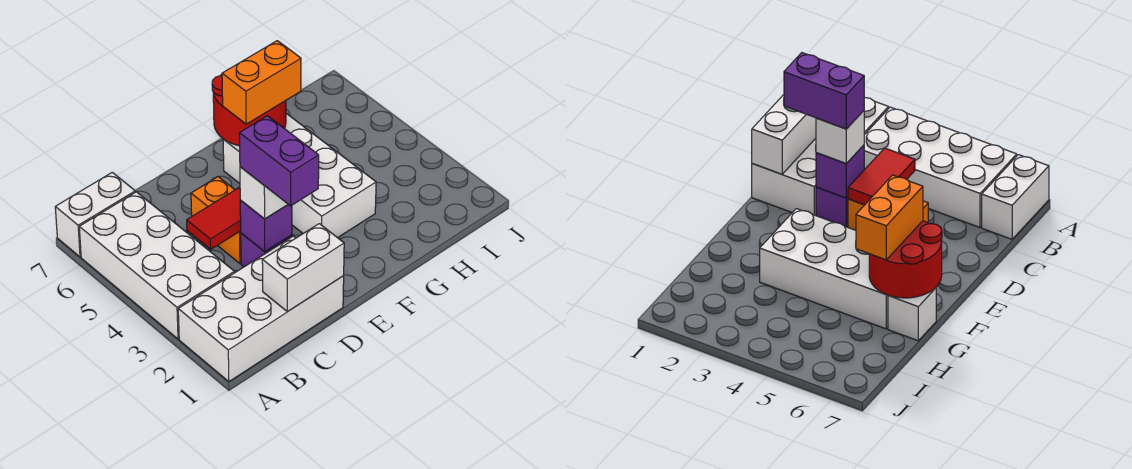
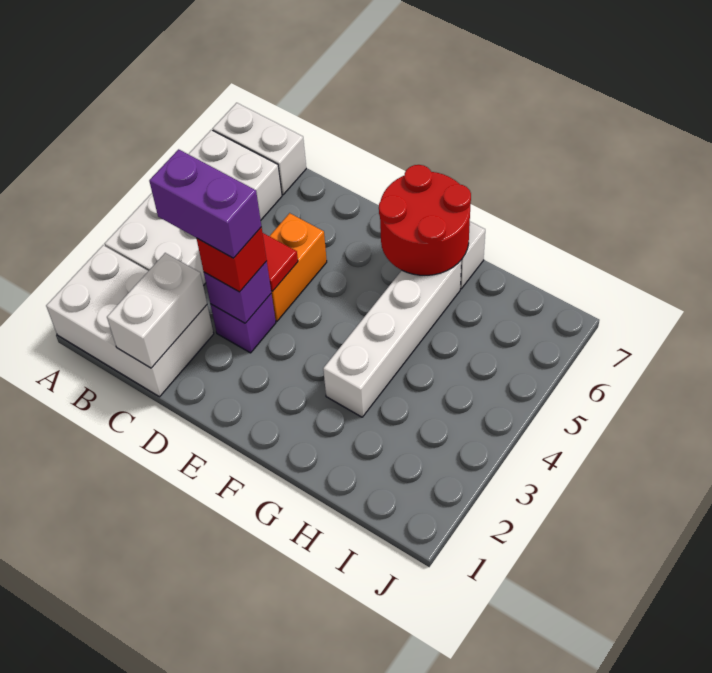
white 2x4 brick [178,236,344,382] -> white 2x3 brick [46,245,214,397]
white 1x2 brick [262,224,344,312] -> white 1x2 brick turned to [107,253,207,368]
purple 1x2 brick [239,116,319,206] -> purple 1x2 brick turned to [149,149,261,258]
white 1x1 brick [240,167,288,219] -> red 1x1 brick [197,227,267,292]
white 2x4 brick [223,113,376,238] -> white 1x4 brick [323,261,461,417]
orange 1x2 brick [222,41,301,124] -> none

